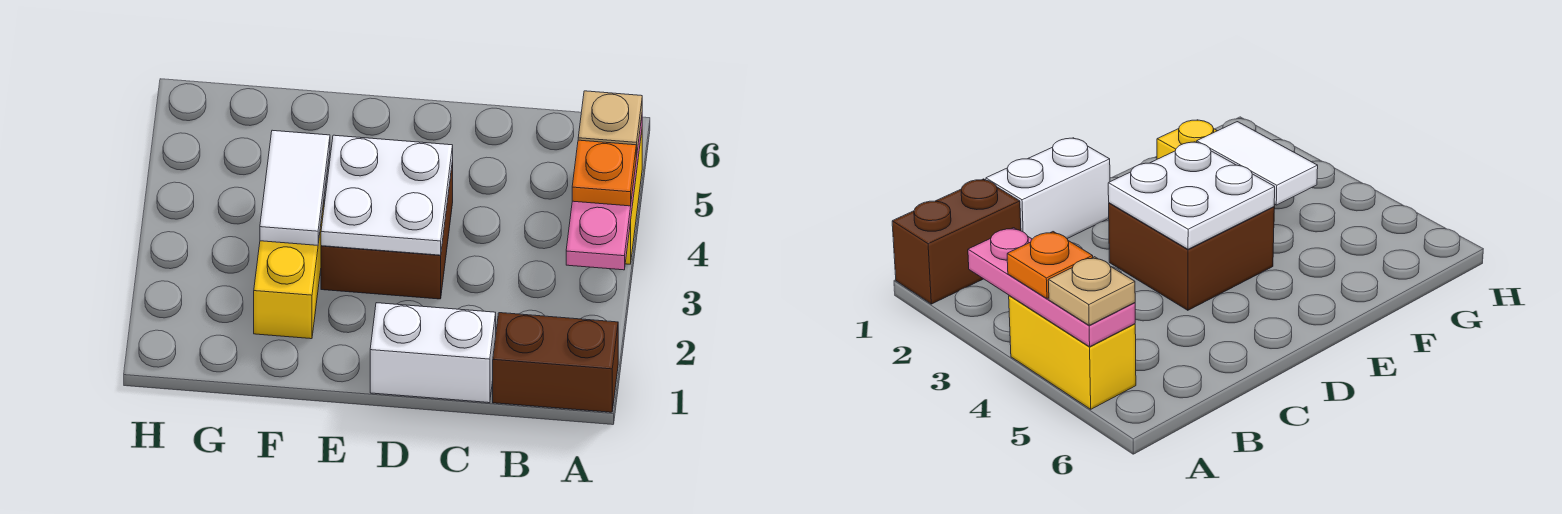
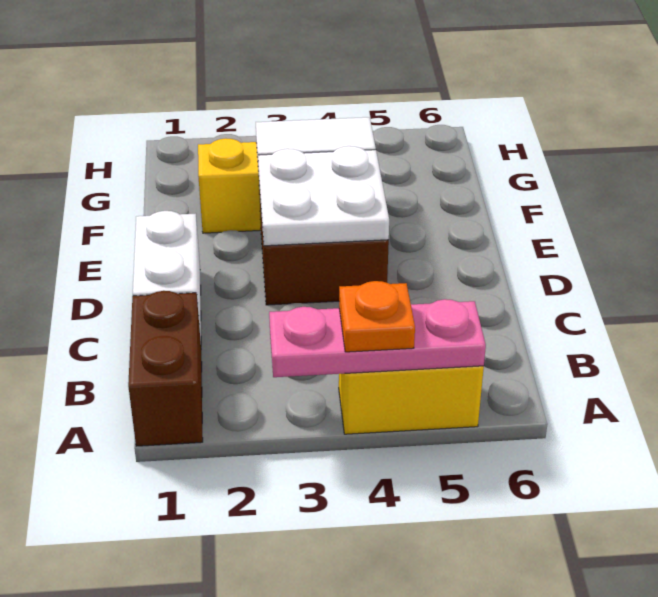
tan 1x1 plate [578,91,642,156] -> none

